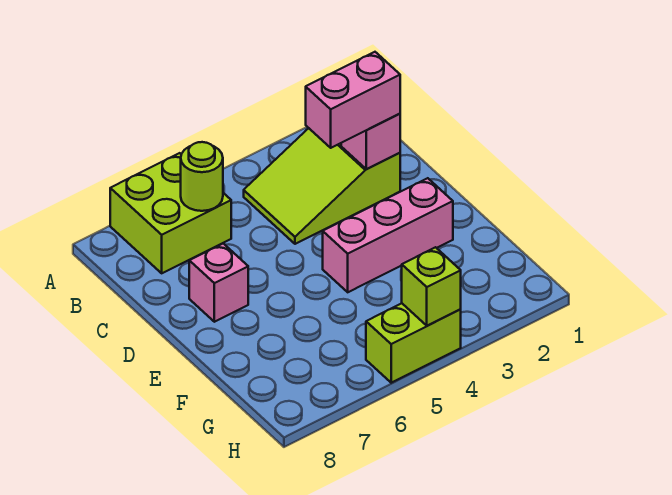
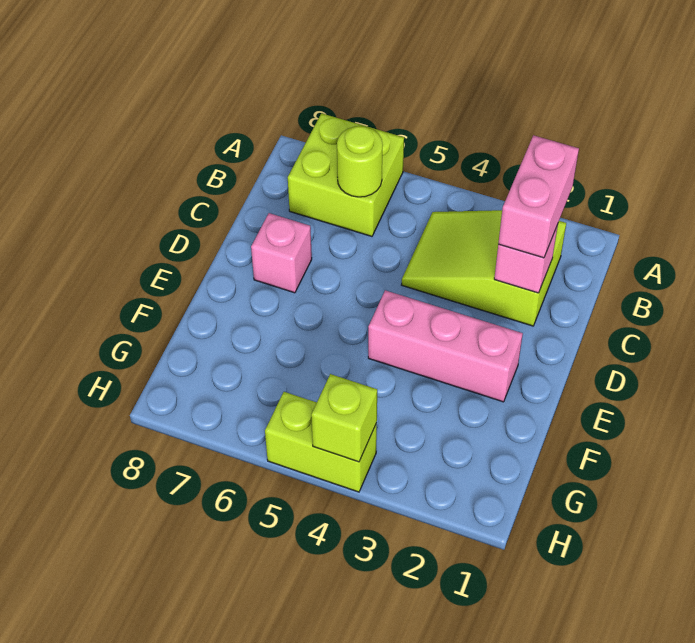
pink 1x2 brick [306,52,400,148] -> pink 1x2 brick turned to [498,135,579,258]

